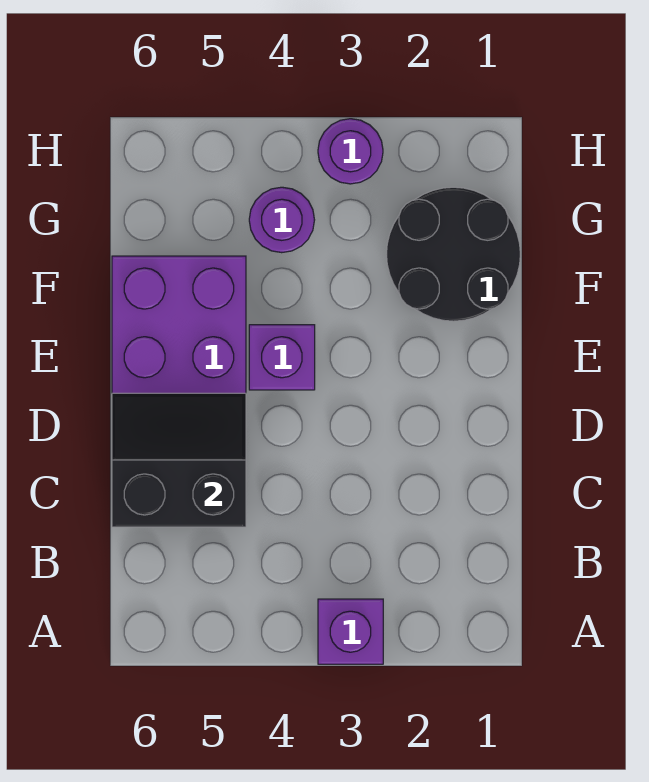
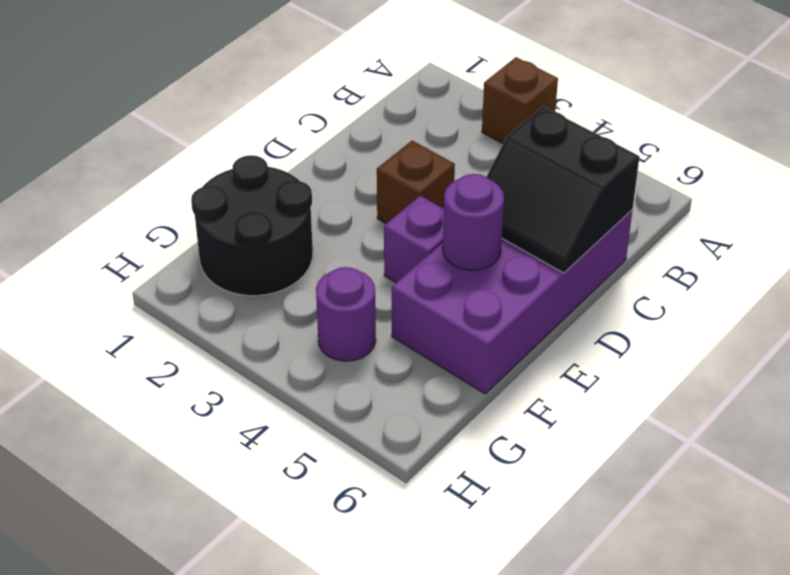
purple 1x1 brick [318,599,383,664] -> brown 1x1 brick [482,57,558,144]
none -> brown 1x1 brick [377,141,455,224]
purple 1x1 round brick [318,119,383,184] -> purple 1x1 round brick moved to [443,174,504,270]

